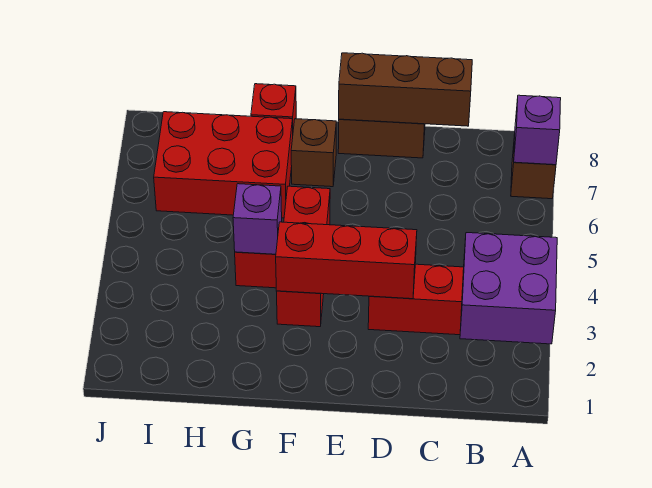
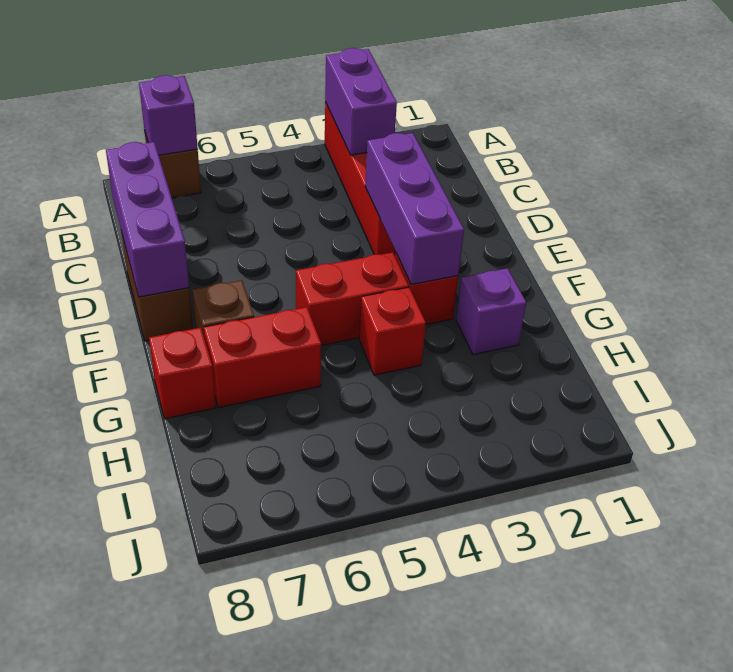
purple 2x2 brick [460,233,557,344] -> purple 1x2 brick [325,48,397,155]
brown 1x3 brick [339,53,472,126] -> purple 1x3 brick [106,142,189,297]
red 1x3 brick [276,222,417,299] -> purple 1x3 brick [365,133,464,285]
purple 1x1 brick [233,184,282,254] -> purple 1x1 brick moved to [456,268,526,355]
red 2x3 brick [154,112,293,218] -> red 1x2 brick [204,307,321,408]

